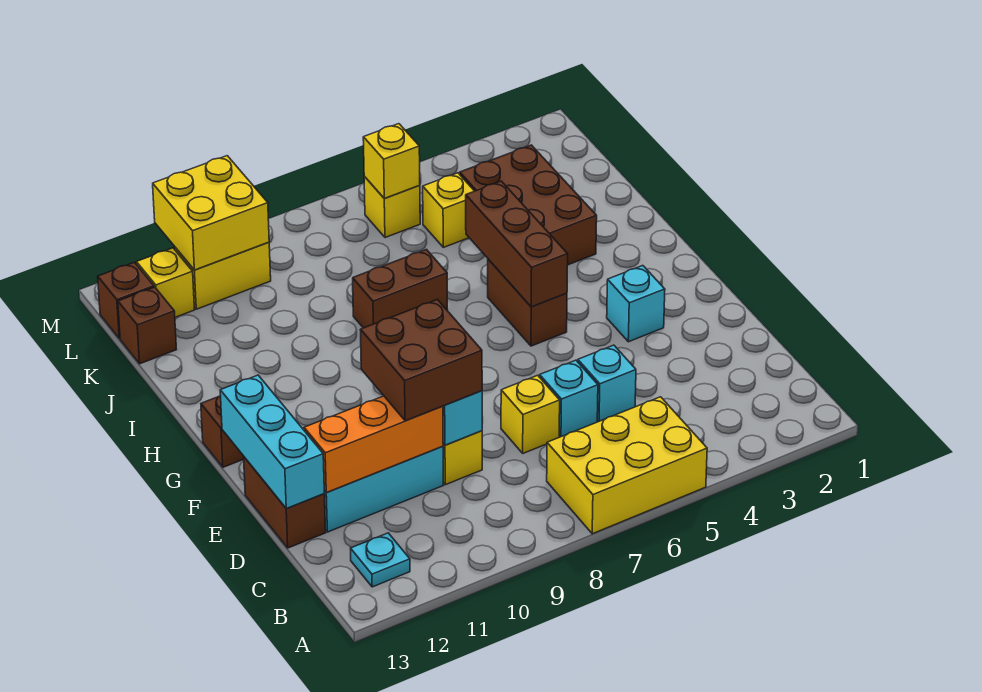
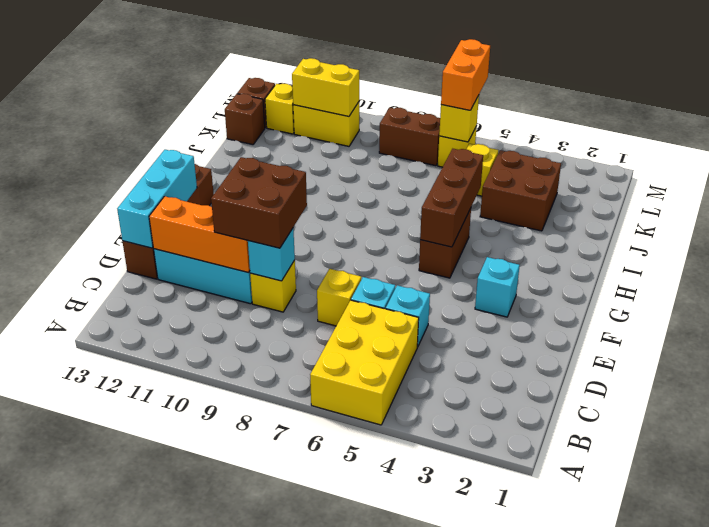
yellow 2x3 brick [547,397,707,534] -> yellow 2x3 brick turned to [310,300,419,425]
cyan 1x1 plate [351,533,410,587] -> none
brown 2x3 brick [460,145,597,265] -> brown 2x2 brick [480,150,561,231]
brown 1x2 brick [353,249,448,328] -> brown 1x2 brick moved to [379,108,440,166]
none -> orange 1x2 brick [441,39,490,110]
yellow 2x2 brick [153,156,269,270] -> yellow 1x2 brick [292,58,359,117]

